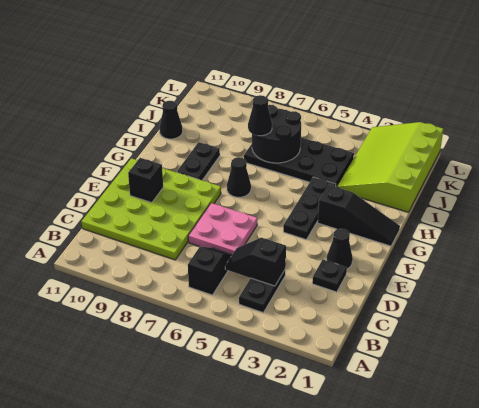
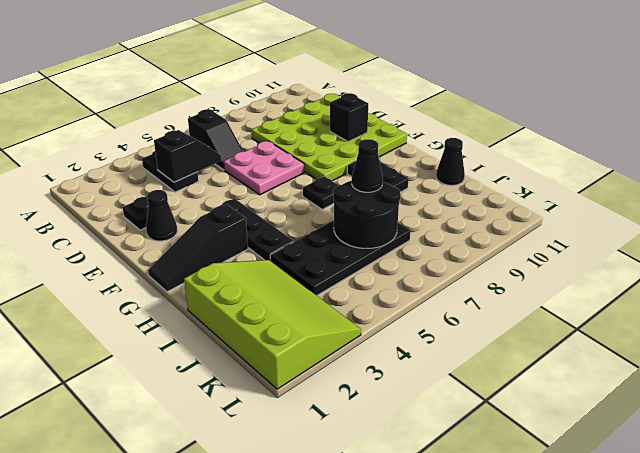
black 1x1 cone [227,157,251,197] -> black 1x1 plate [303,176,339,209]

